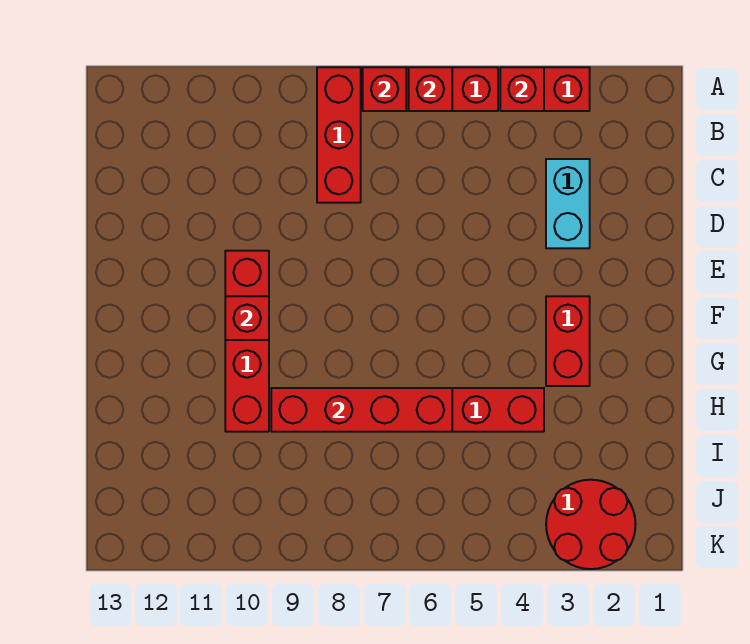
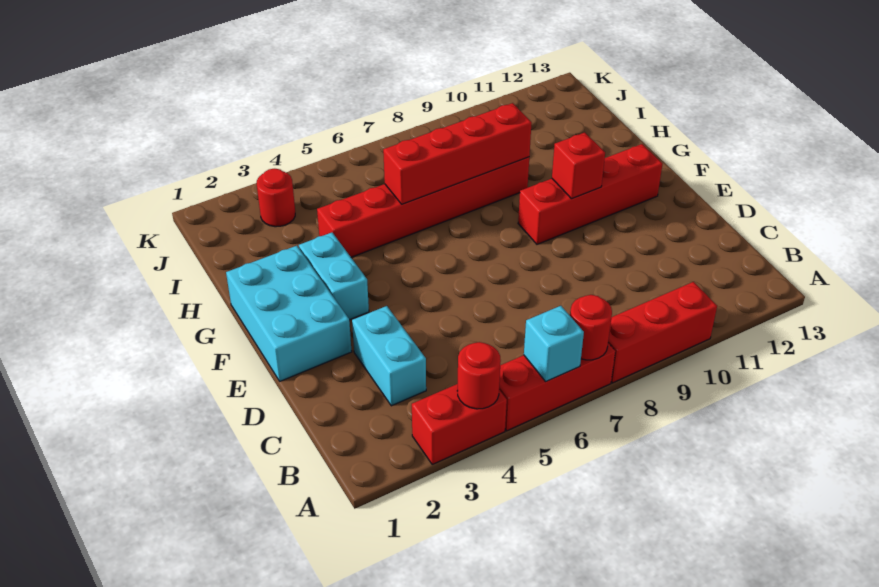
red 1x1 brick [500,67,544,111] -> red 1x1 round brick [457,342,501,409]
red 1x1 brick [409,67,452,111] -> cyan 1x1 brick [524,306,584,381]
red 1x1 brick [363,67,406,111] -> red 1x1 round brick [570,295,612,360]
red 1x3 brick [317,67,361,203] -> red 1x3 brick turned to [608,282,717,383]
none -> cyan 2x3 brick [226,246,352,381]
red 1x4 brick [225,251,269,432] -> red 1x4 brick turned to [518,144,662,244]
red 1x2 brick [546,296,590,386] -> cyan 1x2 brick [299,233,369,320]
red 2x2 round brick [546,480,636,569] -> red 1x1 round brick [257,169,295,227]

